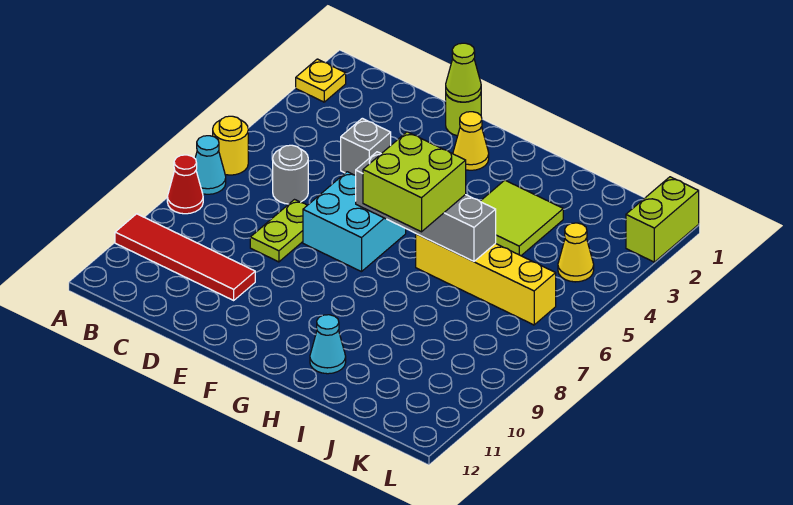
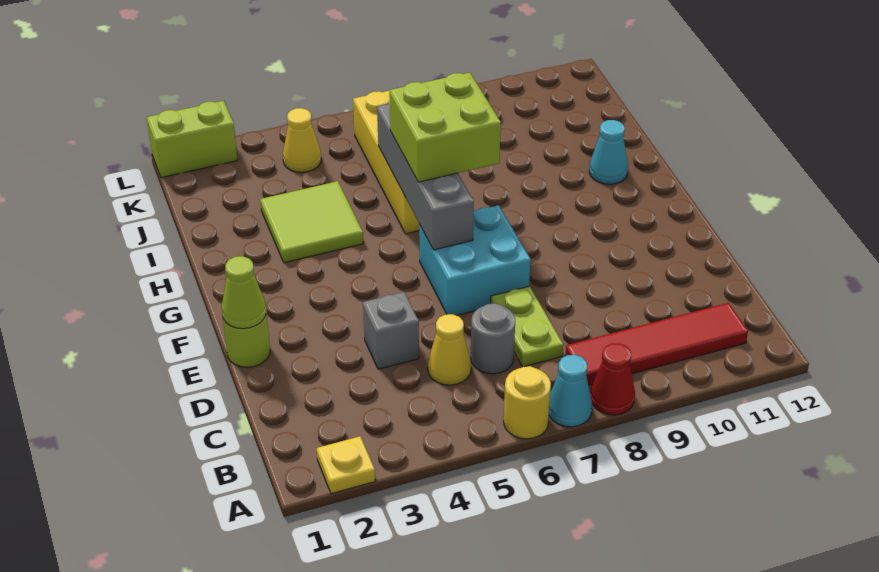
red 1x4 tile [115,214,255,300] -> red 1x4 tile turned to [565,303,748,386]
lime 1x2 plate [250,200,307,262] -> lime 1x2 plate turned to [491,286,563,367]
yellow 1x1 cone [453,112,489,170] -> yellow 1x1 cone moved to [428,314,471,385]

